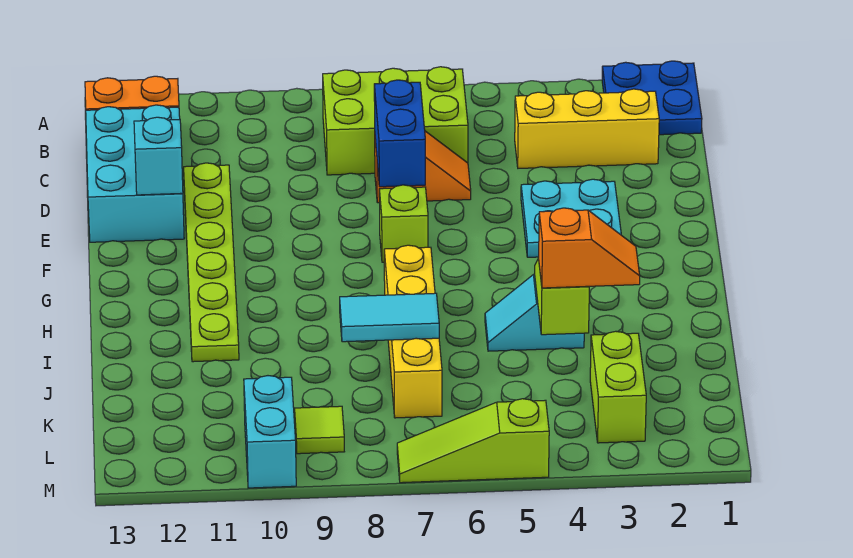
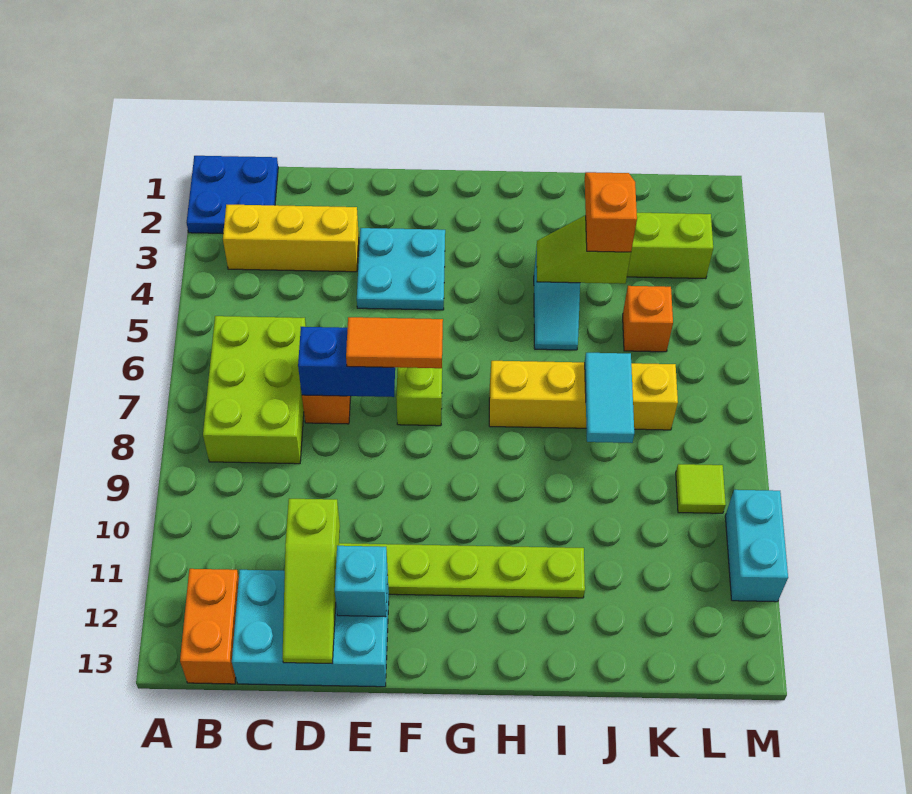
yellow 1x3 brick [515,89,659,168] -> yellow 1x3 brick turned to [223,205,359,272]
none -> orange 1x2 tile [346,317,443,368]
none -> orange 1x1 brick [623,286,673,352]
cyan 1x2 brick [244,376,296,488] -> cyan 1x2 brick turned to [725,490,788,602]
lime 1x3 slope [397,399,549,483] -> lime 1x3 slope moved to [282,499,340,663]

